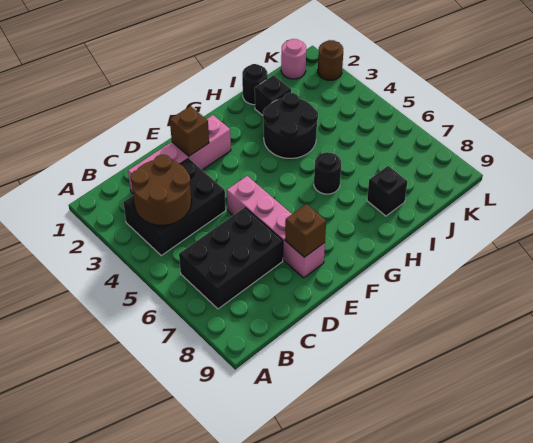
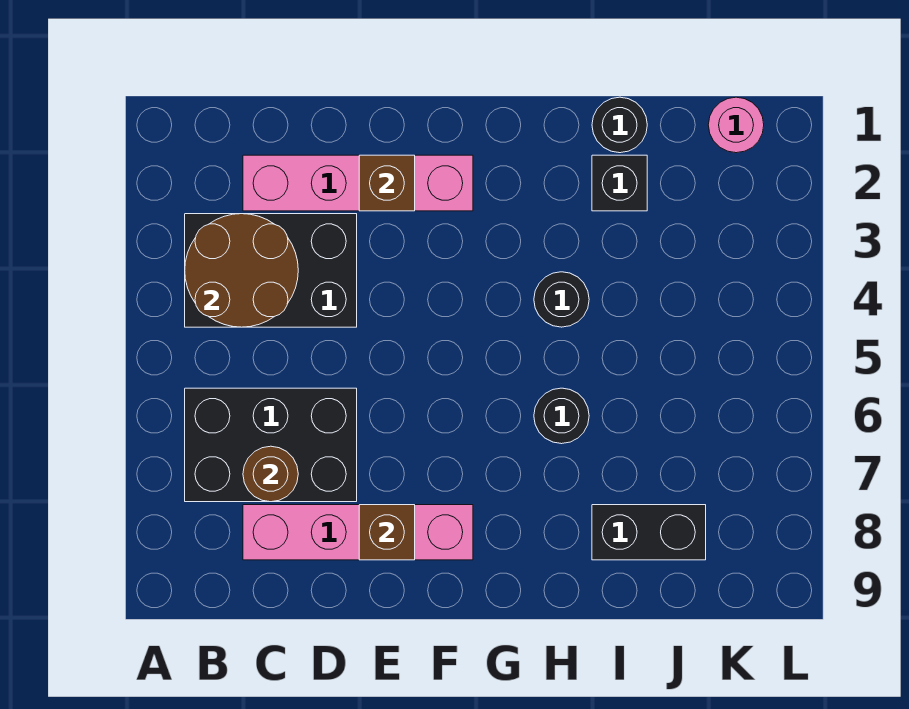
pink 1x4 brick [227,176,325,278] -> pink 1x4 brick turned to [243,505,473,560]
black 2x2 round brick [263,93,318,158] -> black 1x1 round brick [534,272,589,327]
black 1x1 brick [367,166,407,216] -> black 1x2 brick [592,505,706,560]
brown 1x1 round brick [318,40,343,80] -> brown 1x1 round brick moved to [243,446,298,502]

